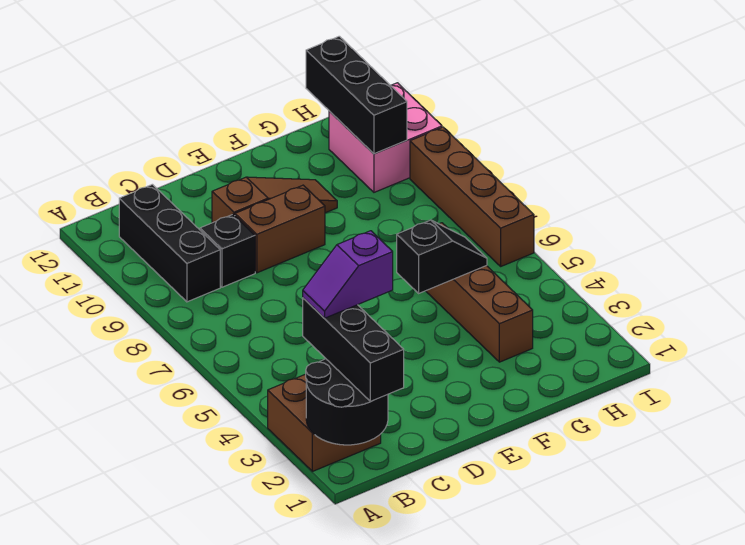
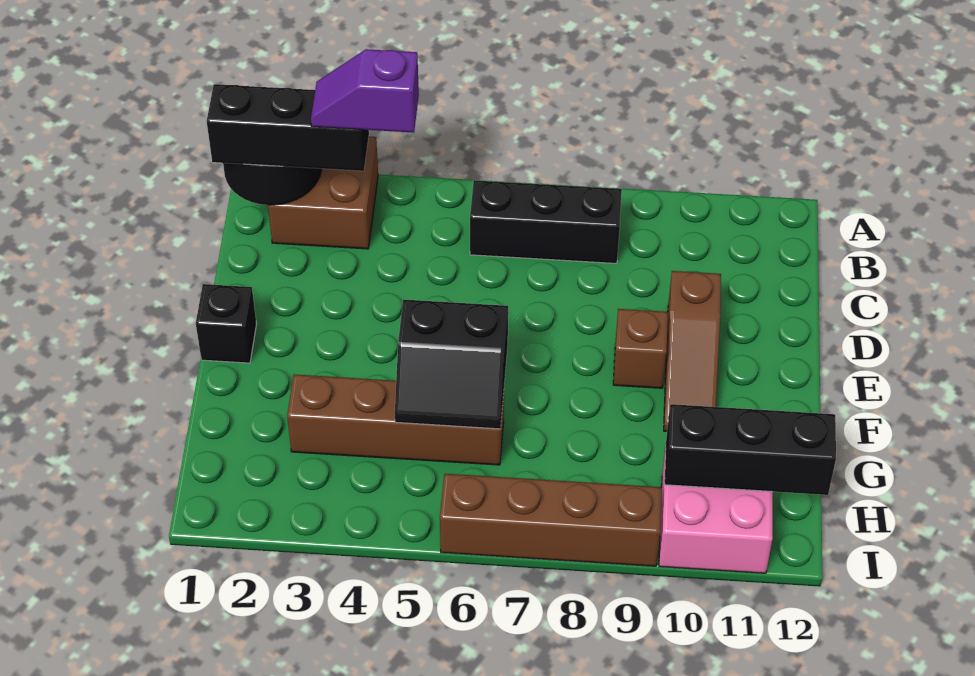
purple 1x2 slope [303,231,393,318] -> purple 1x2 slope turned to [311,49,419,133]
black 1x3 brick [119,184,220,302] -> black 1x3 brick moved to [470,180,622,264]
black 1x1 brick [200,214,255,287] -> black 1x1 brick moved to [196,284,256,363]
brown 1x2 brick [235,185,325,273] -> brown 1x1 brick [613,309,668,388]
black 1x2 slope [397,220,487,293] -> black 2x2 slope [395,300,508,429]

